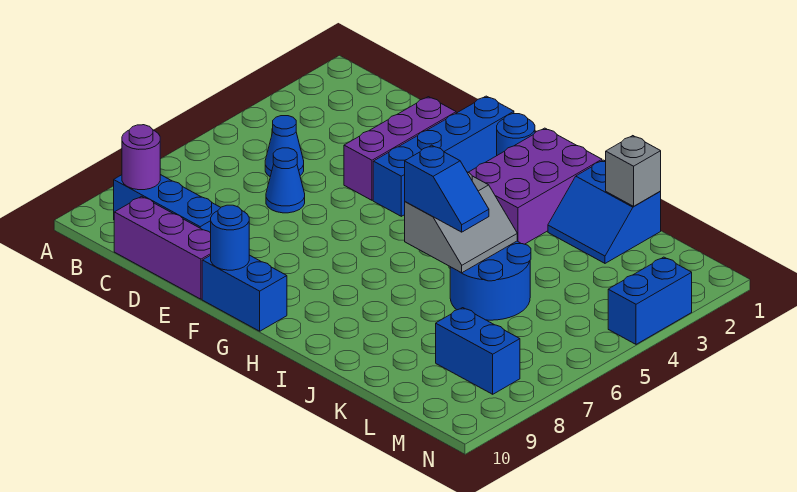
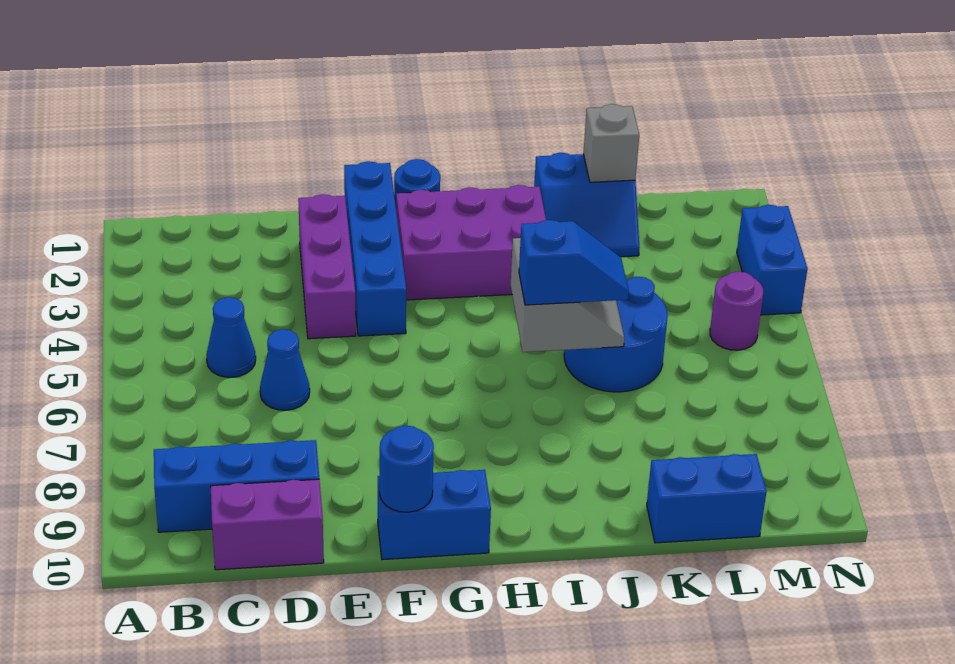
purple 1x1 round brick [122,125,160,190] -> purple 1x1 round brick moved to [710,271,763,350]
purple 1x3 brick [114,196,211,299] -> purple 1x2 brick [211,479,324,570]
purple 2x3 brick [468,128,602,244] -> purple 2x3 brick turned to [396,185,546,300]
blue 1x2 brick [436,308,520,394] -> blue 1x2 brick moved to [647,454,767,543]

